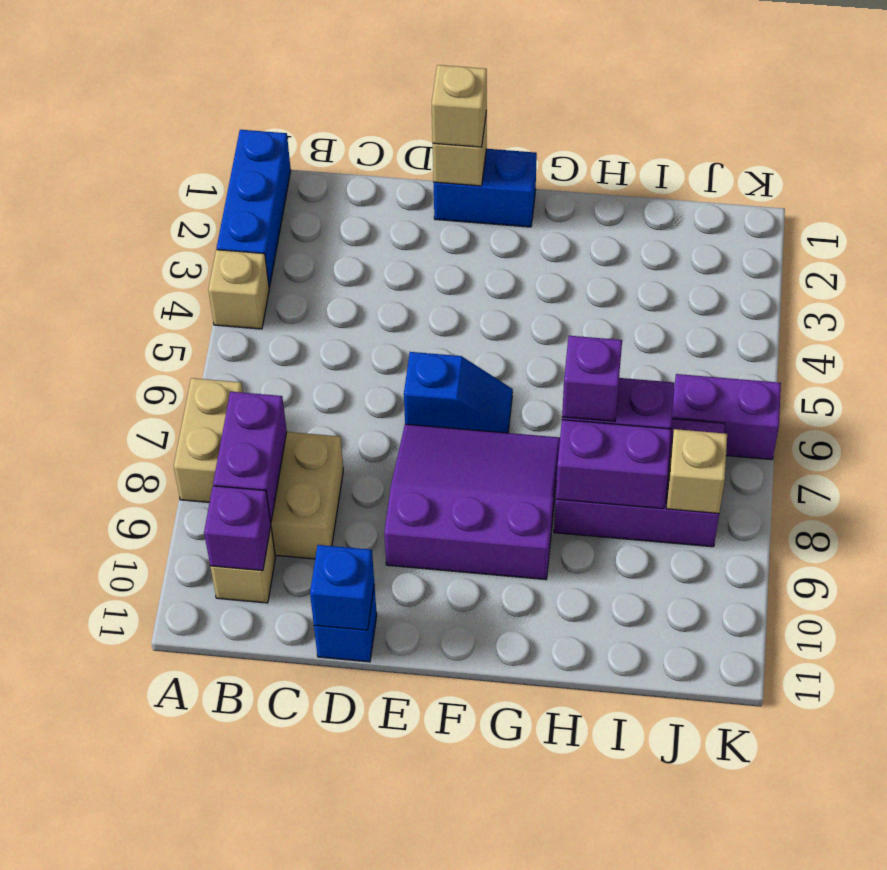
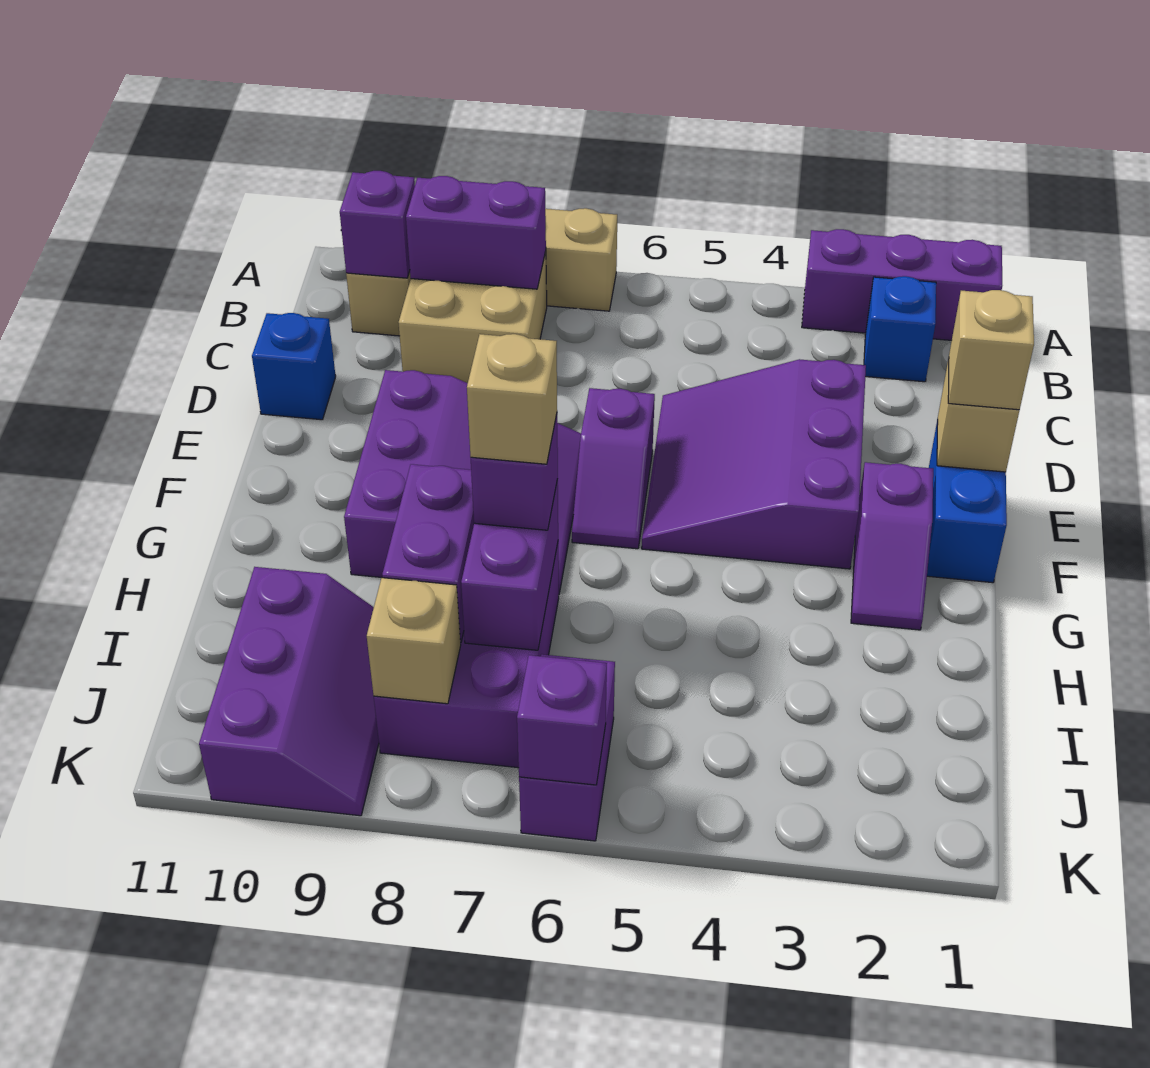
blue 1x3 brick [217,130,291,287] -> purple 1x3 brick [802,229,1002,340]
tan 1x1 brick [208,250,269,329] -> tan 1x1 brick moved to [467,334,557,464]
none -> purple 3x3 slope [642,359,866,569]
blue 1x1 brick [310,545,374,630] -> blue 1x1 brick moved to [864,276,936,382]
blue 1x2 slope [404,352,513,433] -> purple 1x2 slope [572,388,655,549]
none -> purple 1x2 slope [851,462,933,630]
none -> purple 2x3 slope [199,567,379,816]
none -> purple 1x1 brick [517,655,607,785]

